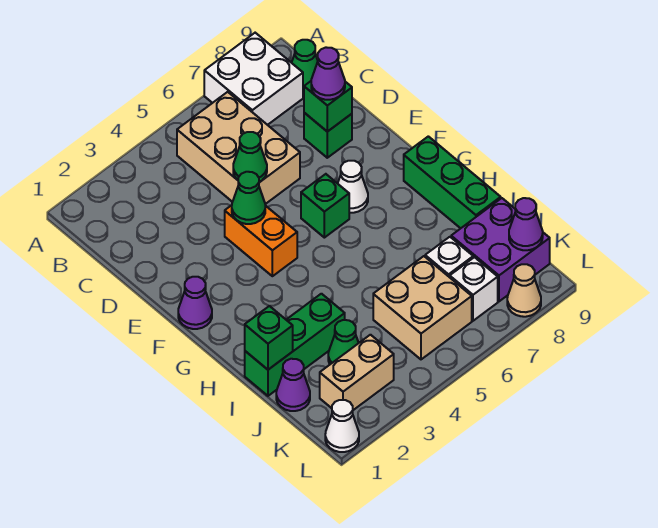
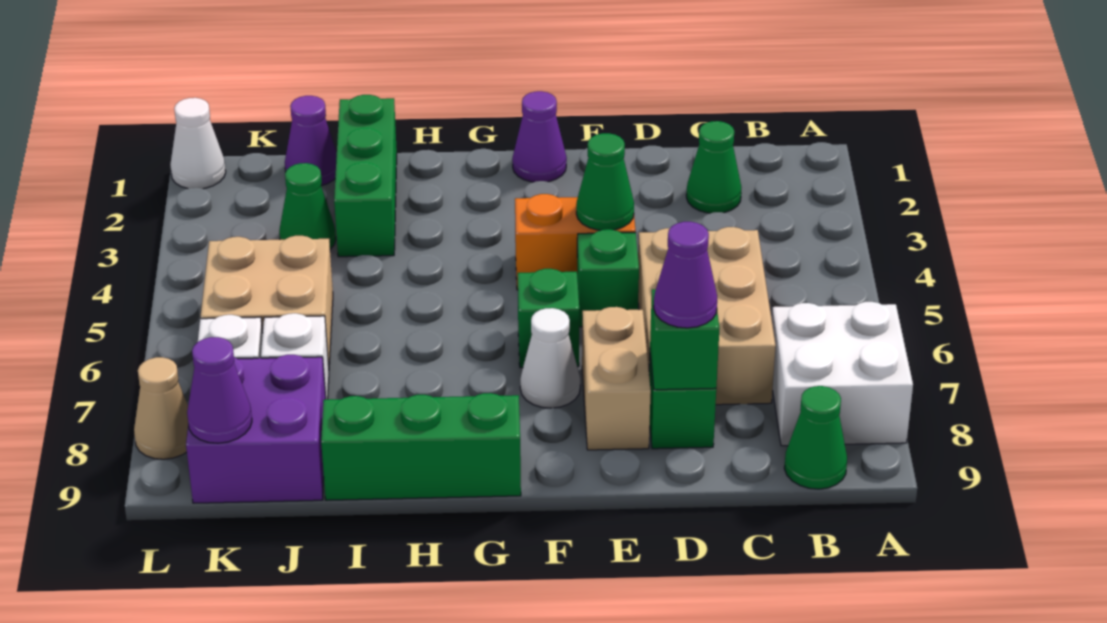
tan 2x3 brick [177,92,300,204] -> tan 2x3 brick turned to [638,227,776,405]
green 1x1 cone [233,132,267,182] -> green 1x1 cone moved to [686,121,741,213]
green 1x1 brick [245,306,293,370] -> green 1x1 brick moved to [577,229,639,327]
tan 1x2 brick [320,335,394,410] -> tan 1x2 brick moved to [582,307,651,450]

